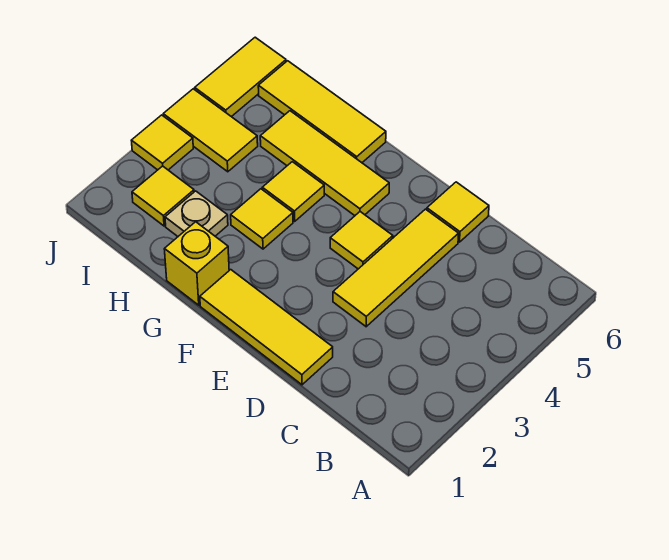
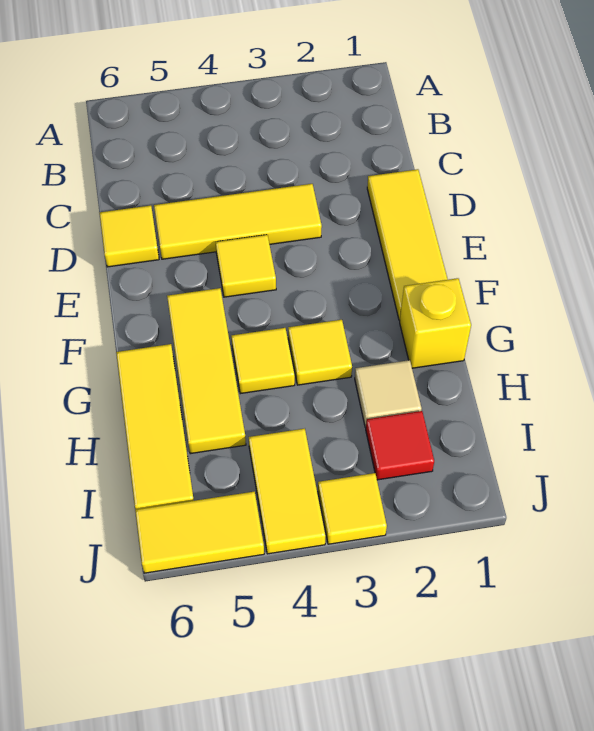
tan 1x1 plate [165,191,228,236] -> tan 1x1 tile [355,360,422,427]
yellow 1x1 tile [132,166,194,226] -> red 1x1 tile [366,411,434,480]

